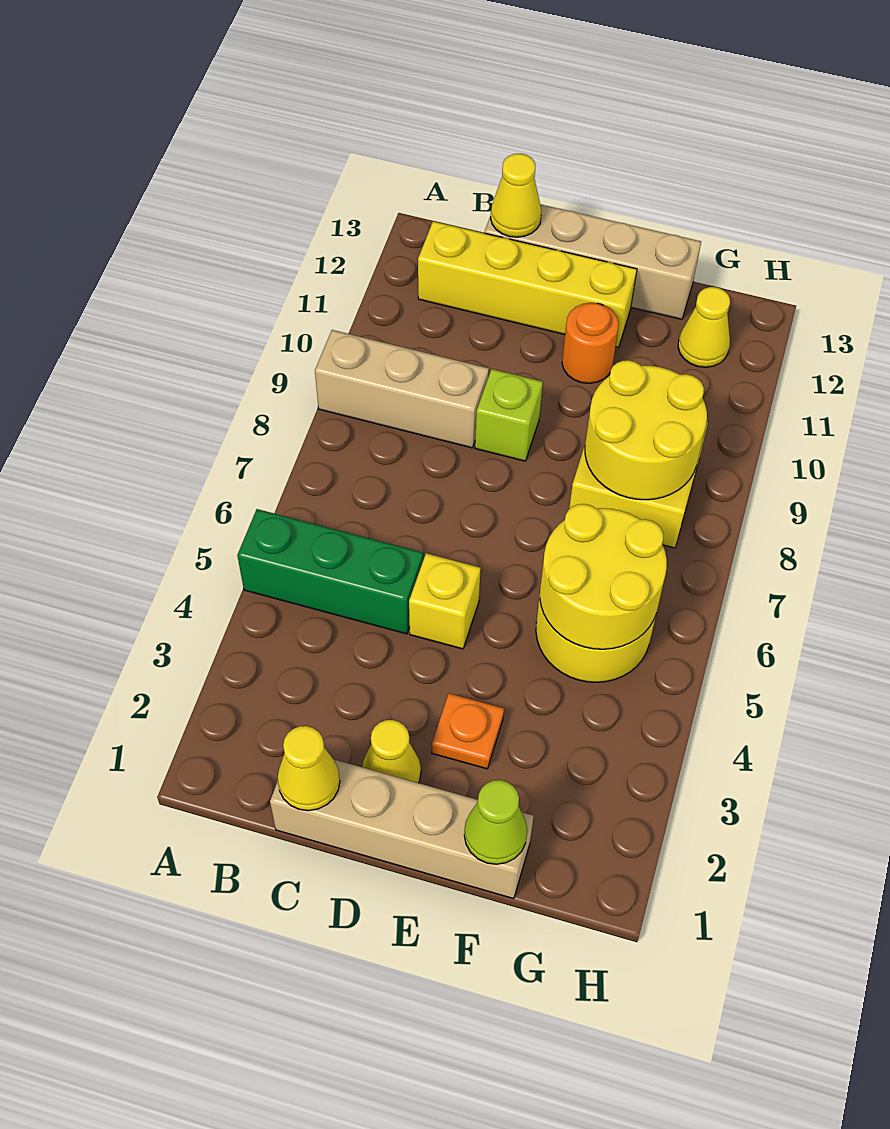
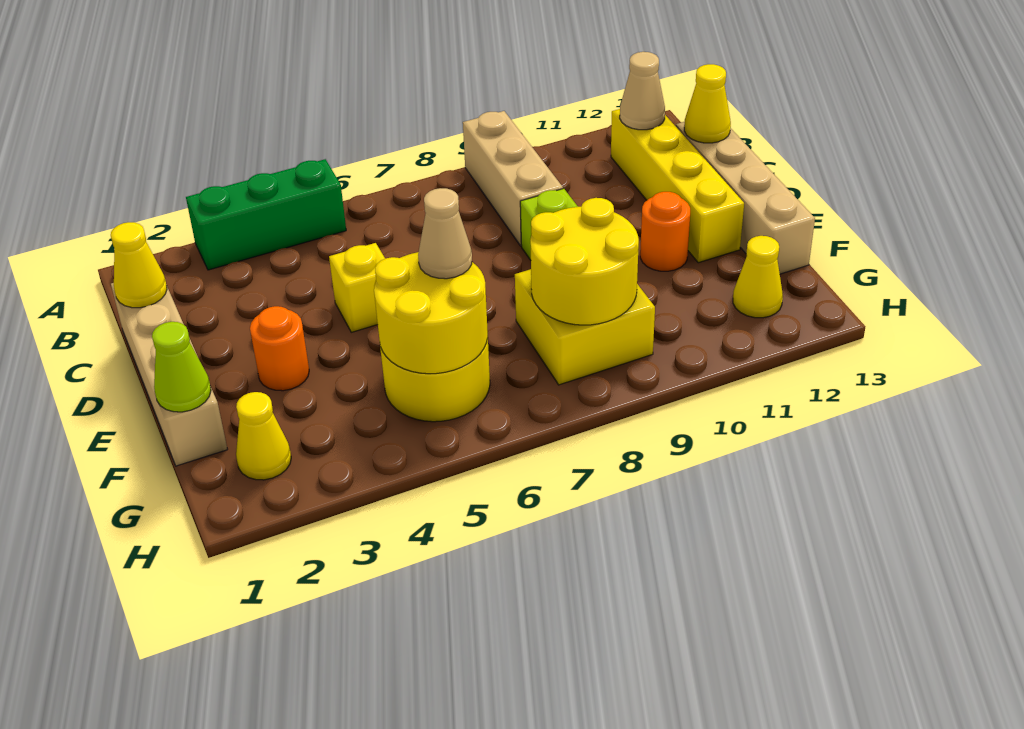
green 1x3 brick [237,509,423,634] -> green 1x3 brick turned to [186,159,346,270]
none -> tan 1x1 cone [620,52,665,130]
yellow 1x1 cone [362,720,421,783] -> yellow 1x1 cone moved to [236,392,291,480]
orange 1x1 plate [432,693,504,769] -> orange 1x1 round brick [250,306,309,391]
none -> tan 1x1 cone [418,188,472,279]

